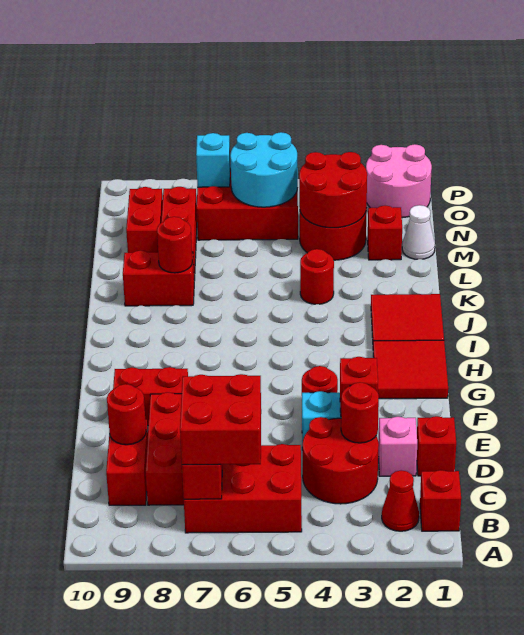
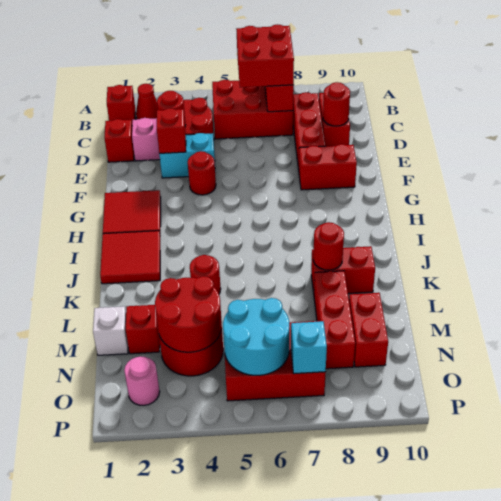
white 1x1 cone [402,205,435,259] -> white 1x1 brick [93,306,128,355]
pink 2x2 round brick [366,144,432,218] -> pink 1x1 round brick [124,356,160,405]

